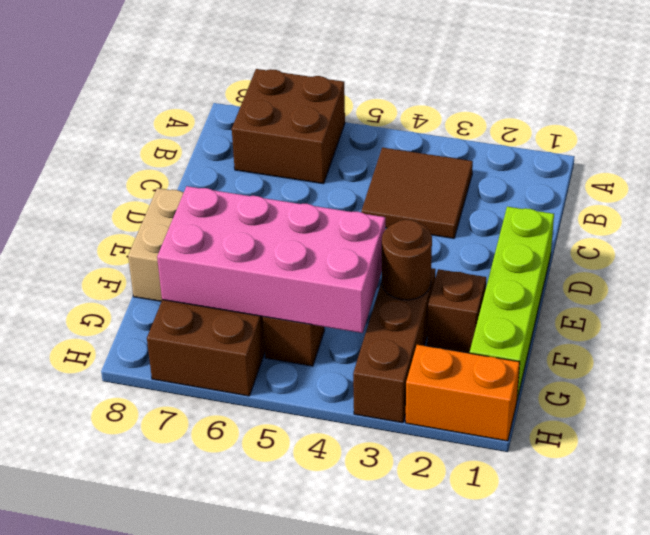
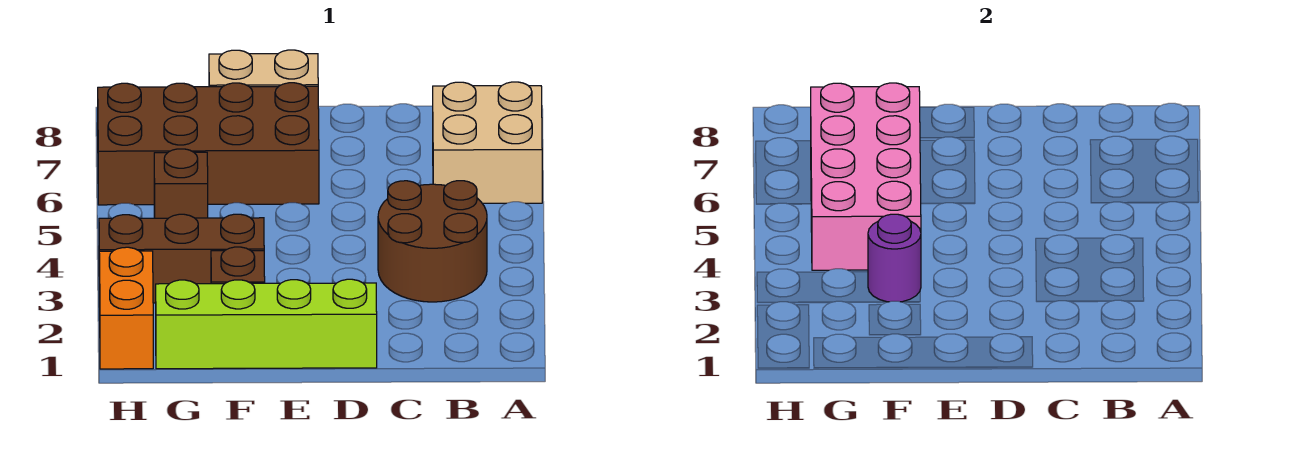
brown 2x2 brick [232,69,345,184] -> tan 2x2 brick [433,82,542,203]
brown 2x2 tile [361,148,473,238] -> brown 2x2 round brick [378,181,487,302]
brown 1x1 round brick [382,220,432,300] -> purple 1x1 round brick [868,214,921,302]

